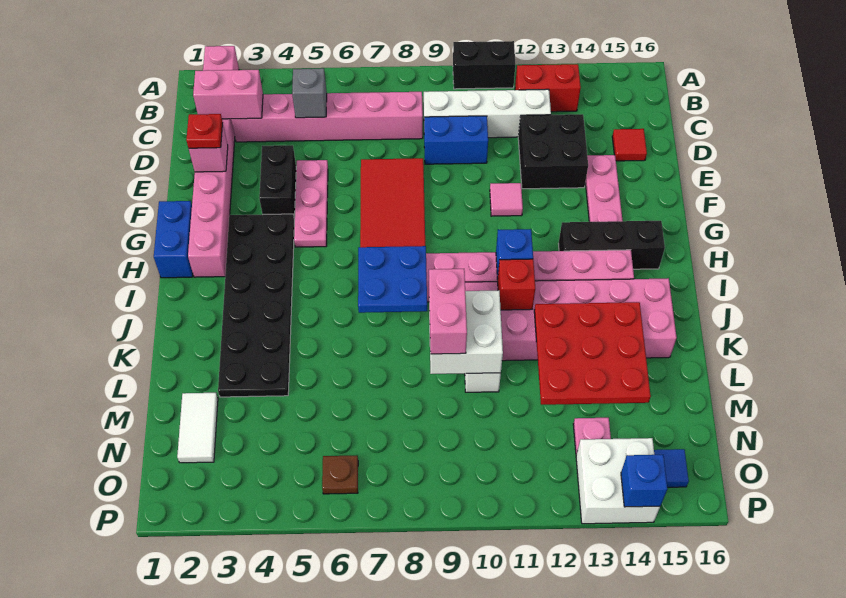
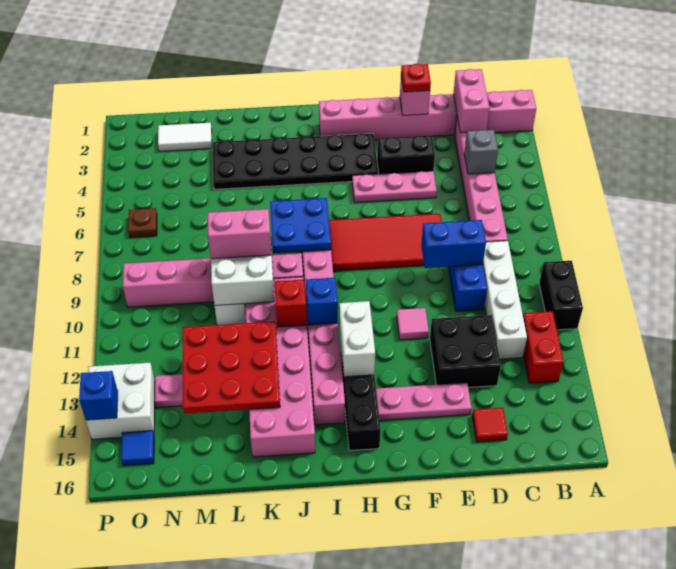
blue 1x2 brick [154,201,193,278] -> blue 1x2 brick moved to [421,220,486,268]
none -> white 1x2 brick [339,301,375,376]
none -> pink 1x6 brick [123,253,303,307]

